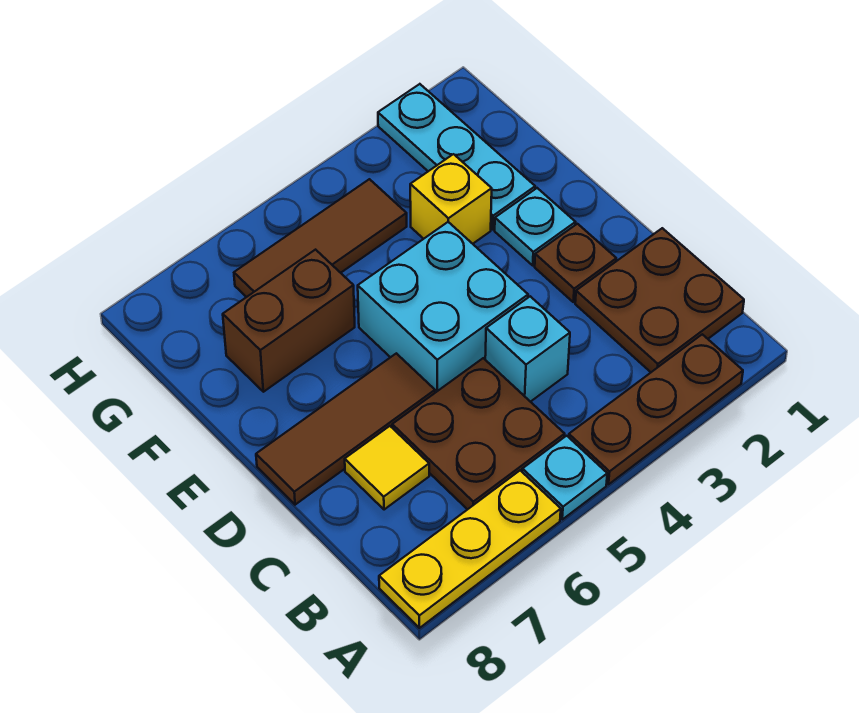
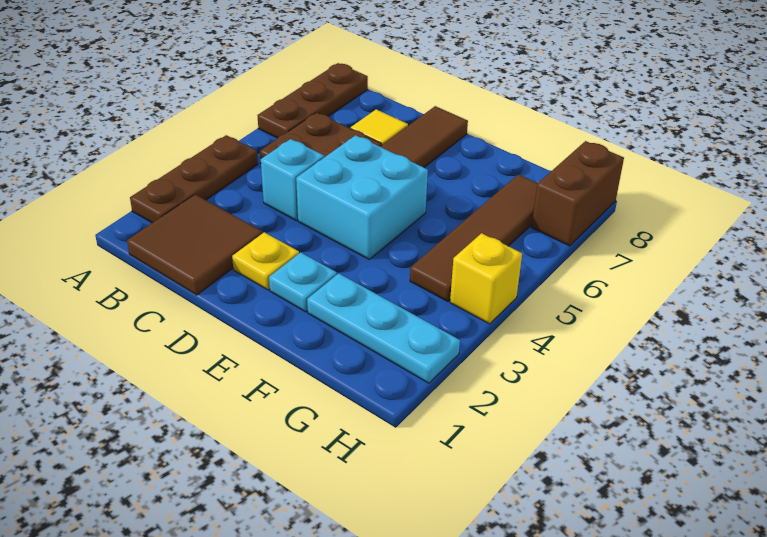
cyan 1x1 plate [522,436,607,519] -> none
yellow 1x3 plate [379,470,561,628] -> brown 1x3 plate [257,63,368,138]
brown 2x2 plate [575,228,744,372] -> brown 2x2 tile [127,195,262,295]
brown 1x1 plate [535,224,616,302] -> yellow 1x1 plate [232,232,299,290]
yellow 1x1 brick [410,154,492,244] -> yellow 1x1 brick moved to [450,233,522,324]
brown 1x2 brick [223,250,355,392] -> brown 1x2 brick moved to [532,141,624,246]
brown 1x3 tile [234,179,407,297] -> brown 1x4 tile [410,174,538,301]

